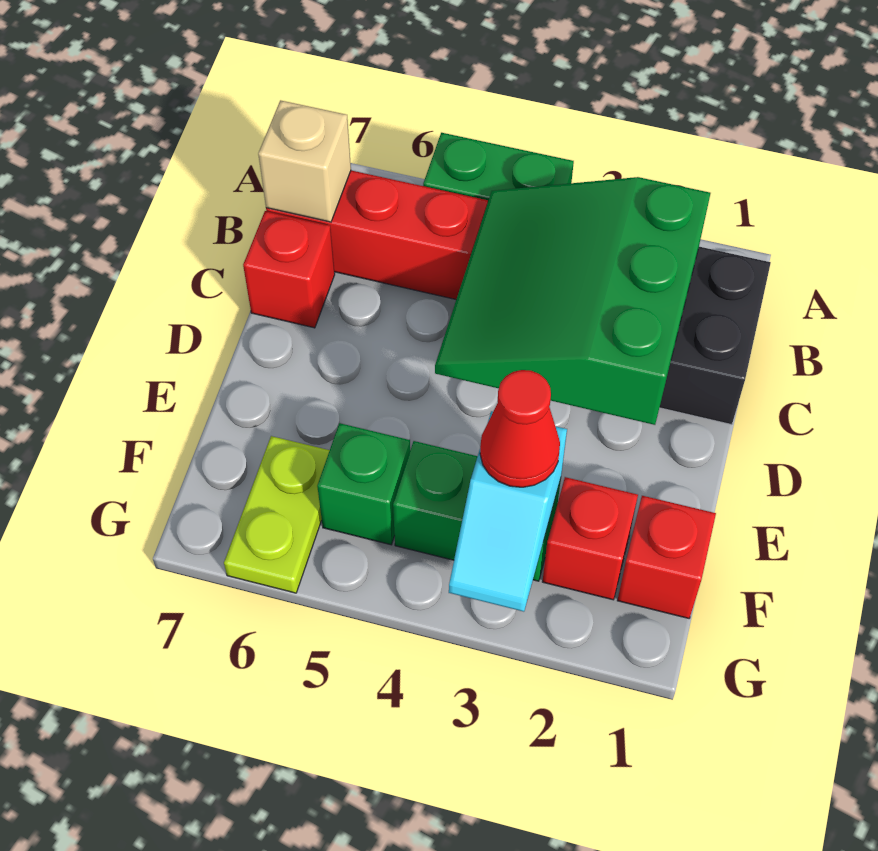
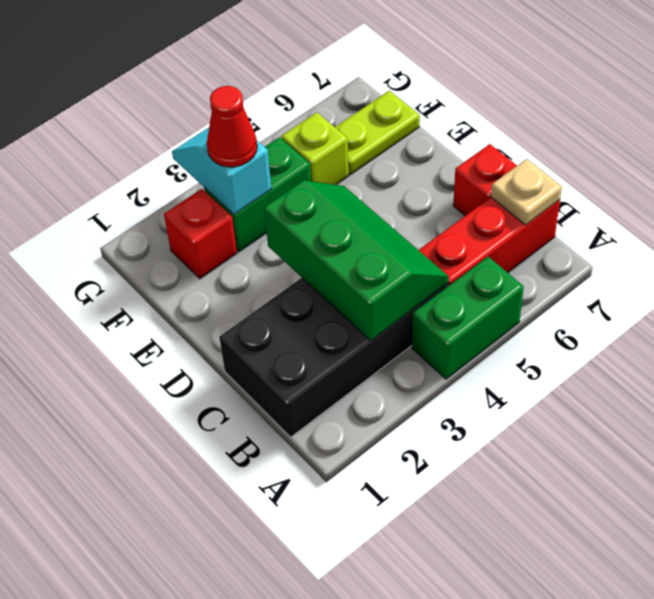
green 3x3 slope [435,177,711,425] -> green 2x3 slope [264,180,448,341]
tan 1x1 brick [258,100,351,222] -> tan 1x1 plate [491,159,562,225]
red 1x1 brick [617,496,716,618] -> none
green 1x1 brick [317,423,410,545] -> lime 1x1 brick [281,112,349,185]
lime 1x2 plate [224,436,330,593] -> lime 1x2 plate turned to [335,91,420,174]

